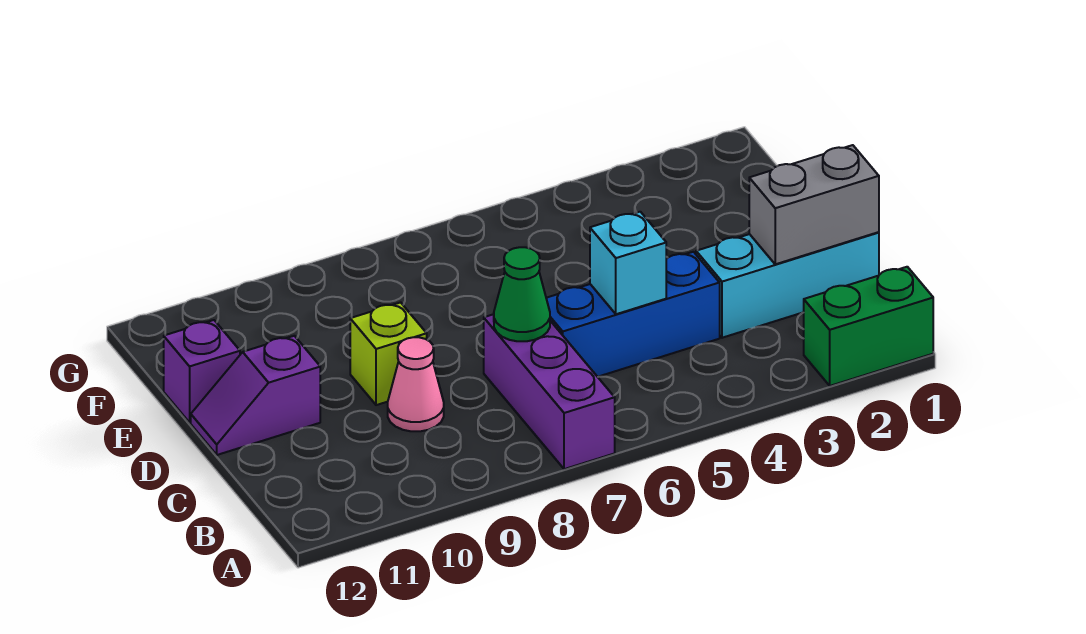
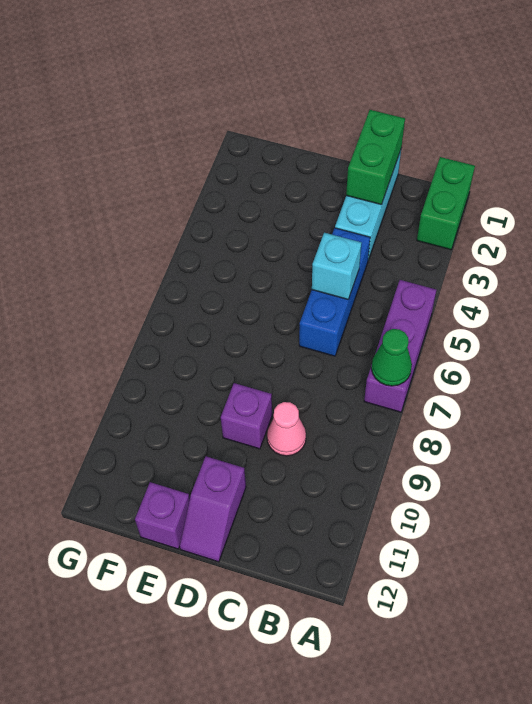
purple 1x3 brick [484,314,615,469] -> purple 1x3 brick turned to [364,280,436,412]
grey 1x2 brick [749,145,879,264] -> green 1x2 brick [346,110,405,205]
green 1x1 cone [494,247,550,341] -> green 1x1 cone moved to [371,329,412,386]
lime 1x1 brick [350,302,427,405] -> purple 1x1 brick [221,383,272,449]

